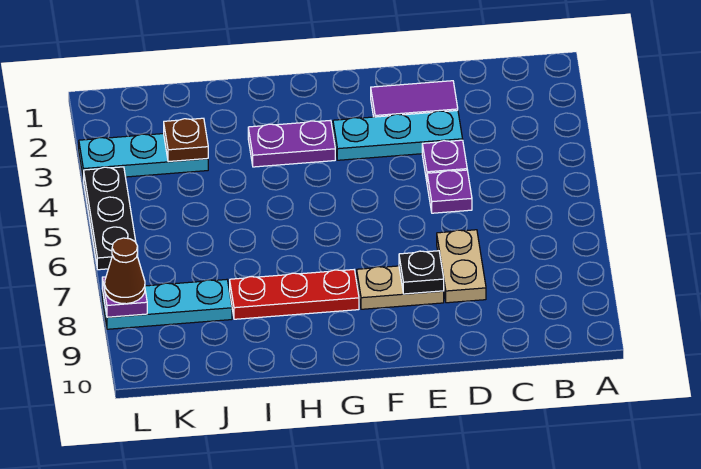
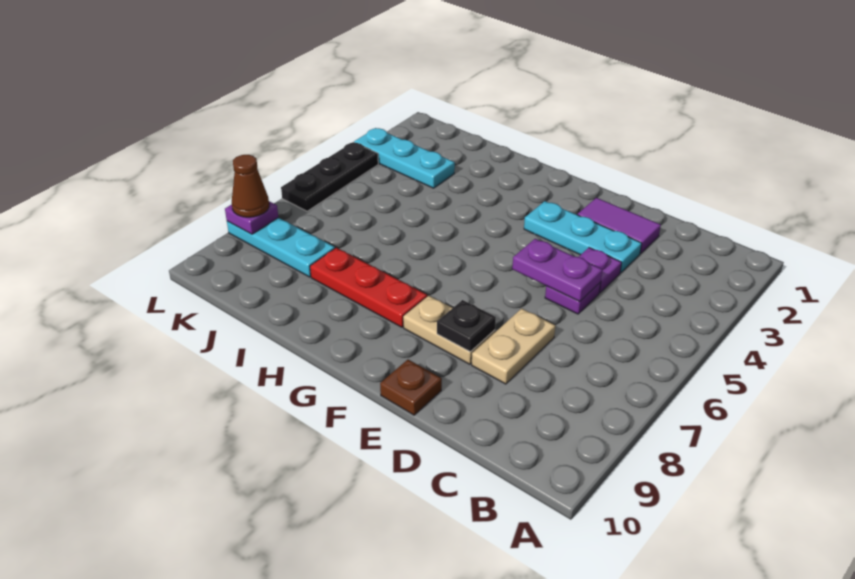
purple 1x2 plate [248,120,335,167] -> purple 1x2 plate moved to [512,239,602,302]
brown 1x1 plate [164,118,208,162] -> brown 1x1 plate moved to [380,360,442,415]

